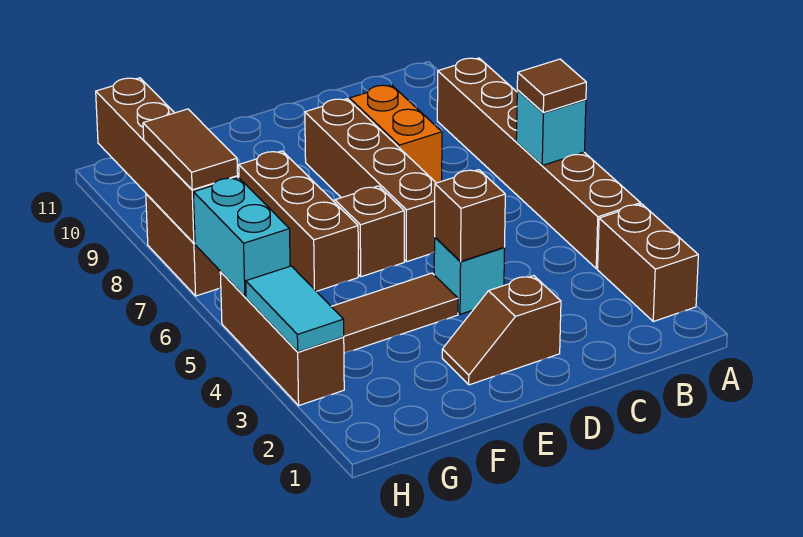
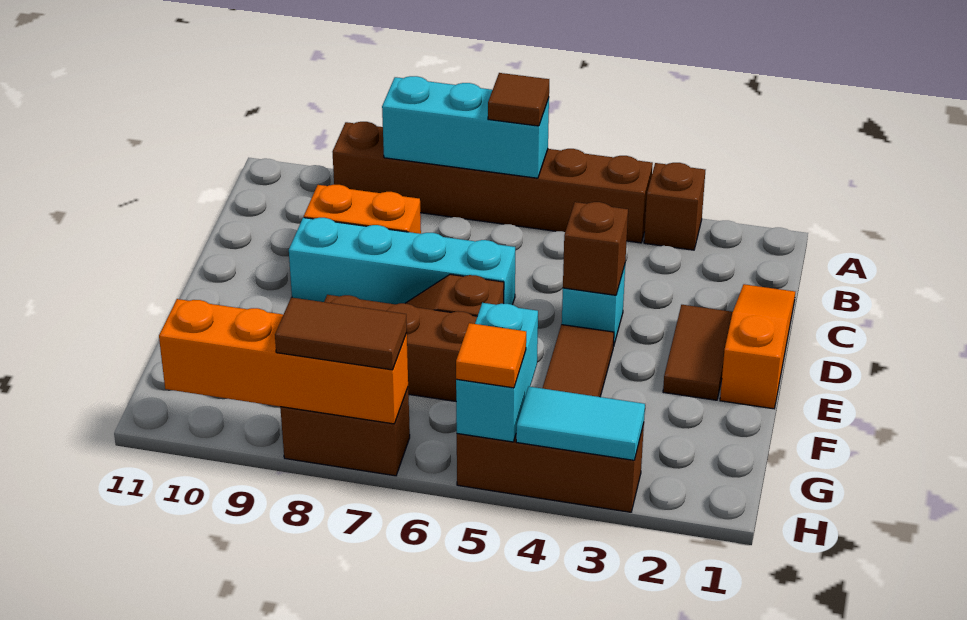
brown 1x2 brick [598,204,698,321] -> brown 1x1 brick [644,163,705,250]
cyan 1x1 brick [516,90,586,165] -> cyan 1x3 brick [382,76,549,178]
none -> orange 1x3 slope [720,284,795,409]
brown 1x2 slope [442,276,561,385] -> brown 1x2 tile [663,305,733,400]
brown 1x4 brick [305,99,436,262] -> cyan 1x4 brick [289,218,515,305]
cyan 1x2 brick [193,178,290,297] -> cyan 1x2 brick turned to [456,303,538,442]
none -> orange 1x1 tile [456,323,526,388]
brown 1x4 brick [96,78,238,243] -> orange 1x4 brick [159,299,408,424]

